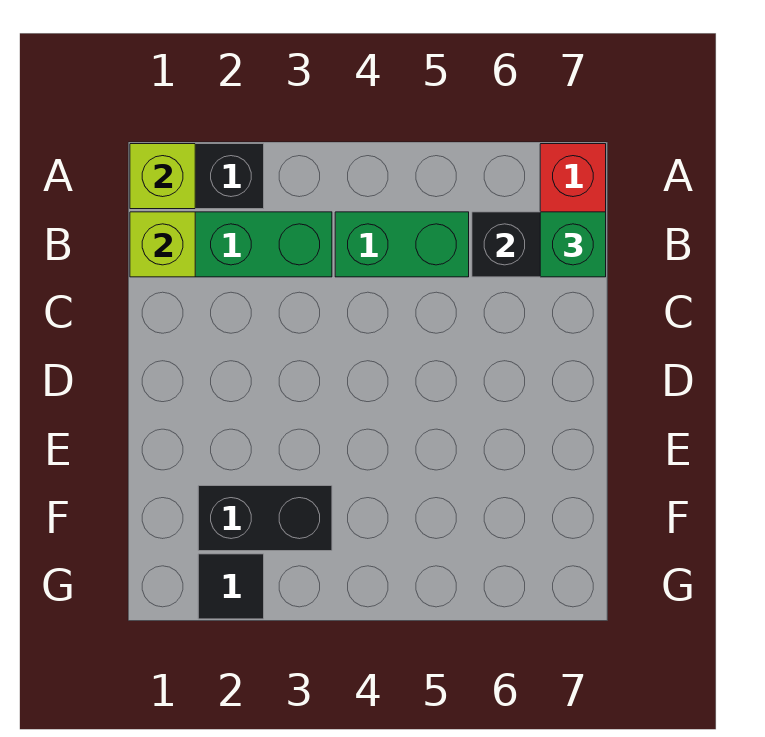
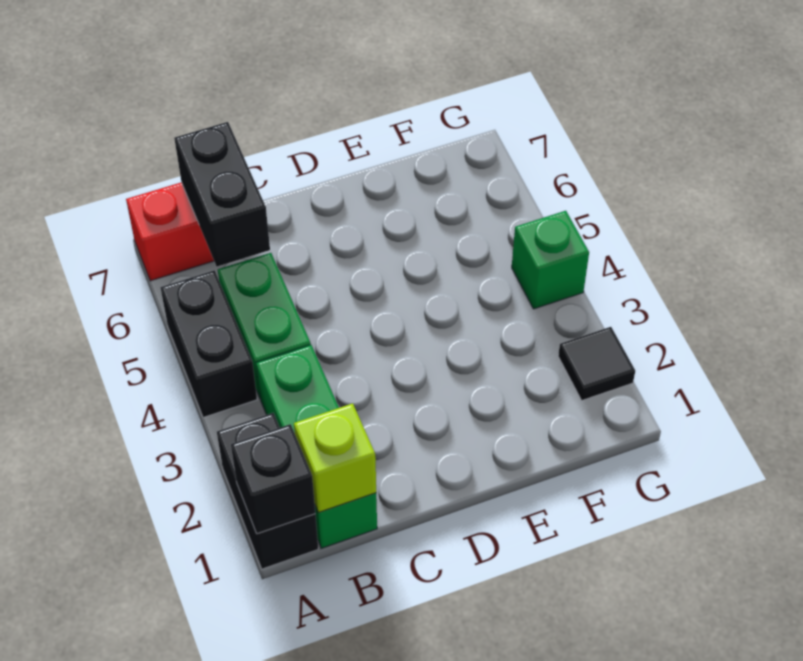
lime 1x1 brick [130,144,195,209] -> black 1x1 brick [231,424,315,534]
green 1x1 brick [540,212,606,277] -> green 1x1 brick moved to [512,211,589,309]
black 1x2 brick [198,486,332,551] -> black 1x2 brick moved to [160,270,257,417]

